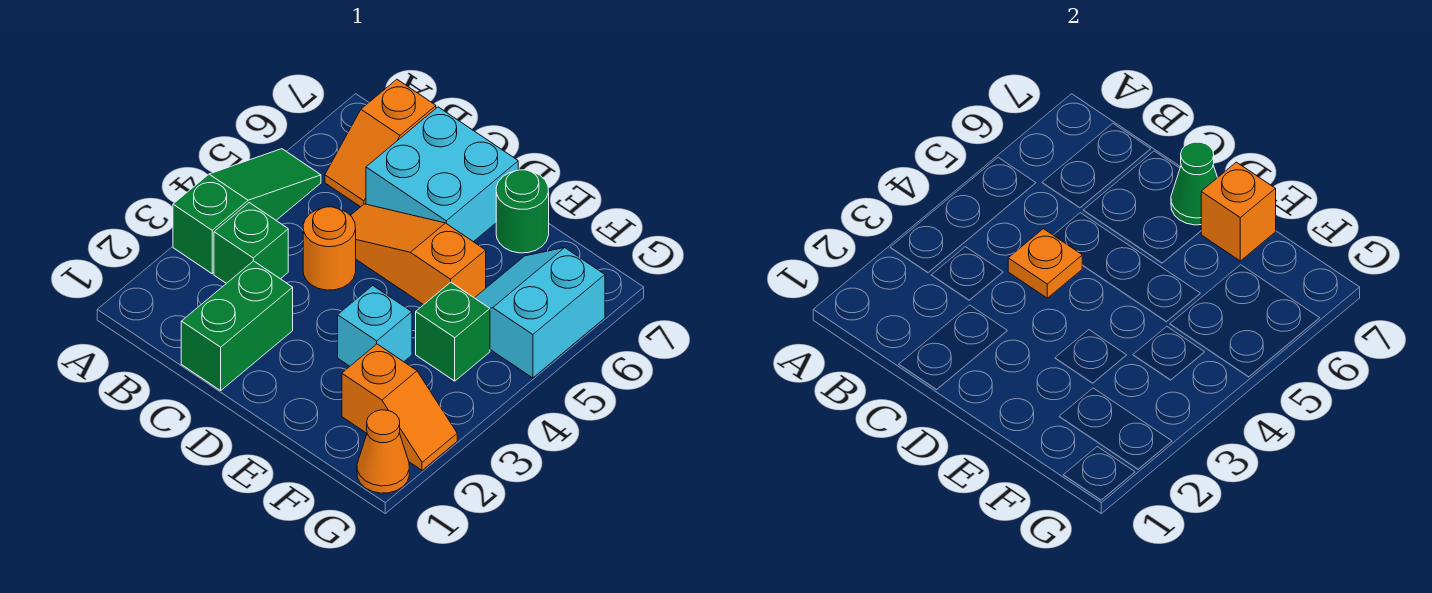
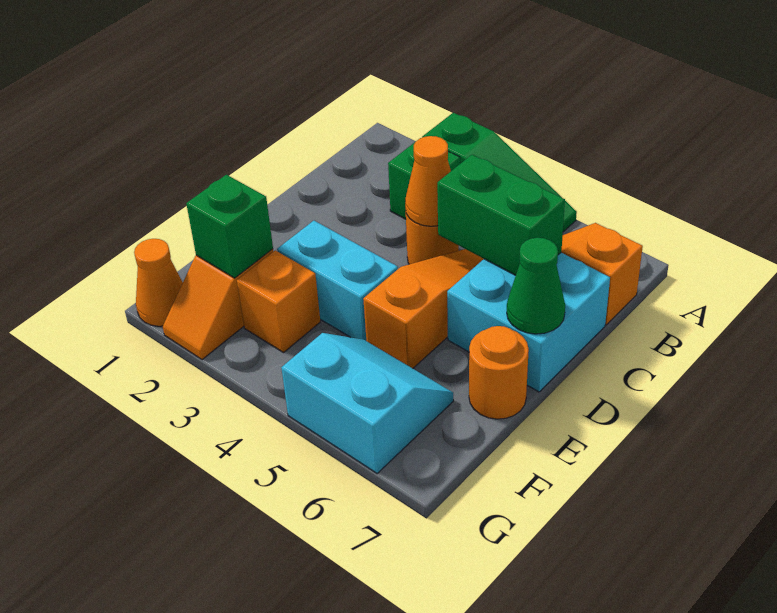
green 1x2 brick [181,261,293,391] -> green 1x2 brick moved to [437,155,565,275]
orange 1x1 plate [1008,229,1082,298] -> orange 1x1 cone [405,136,451,226]
cyan 1x1 brick [338,286,412,366] -> cyan 1x2 brick [277,221,398,340]
green 1x1 round brick [496,170,549,253] -> orange 1x1 round brick [469,326,529,419]
orange 1x1 brick [1201,162,1276,261] -> orange 1x1 brick moved to [237,250,320,353]
green 1x1 brick [416,282,490,381] -> green 1x1 brick moved to [186,175,273,278]

